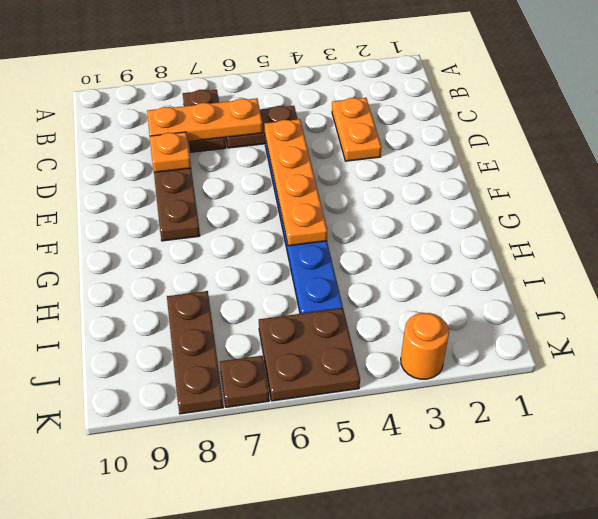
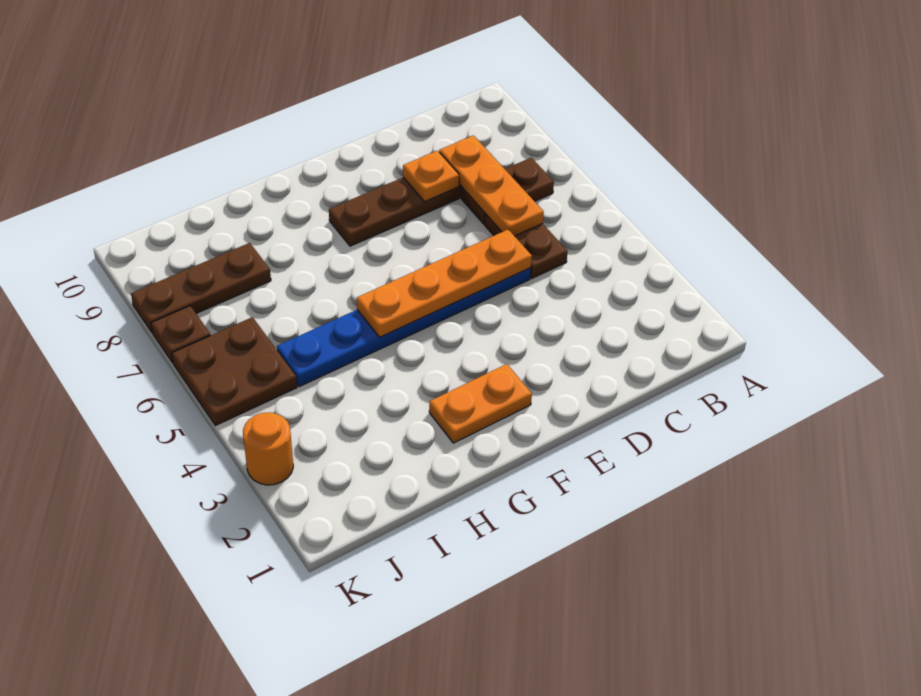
orange 1x2 plate [332,98,382,161] -> orange 1x2 plate moved to [429,364,532,443]

